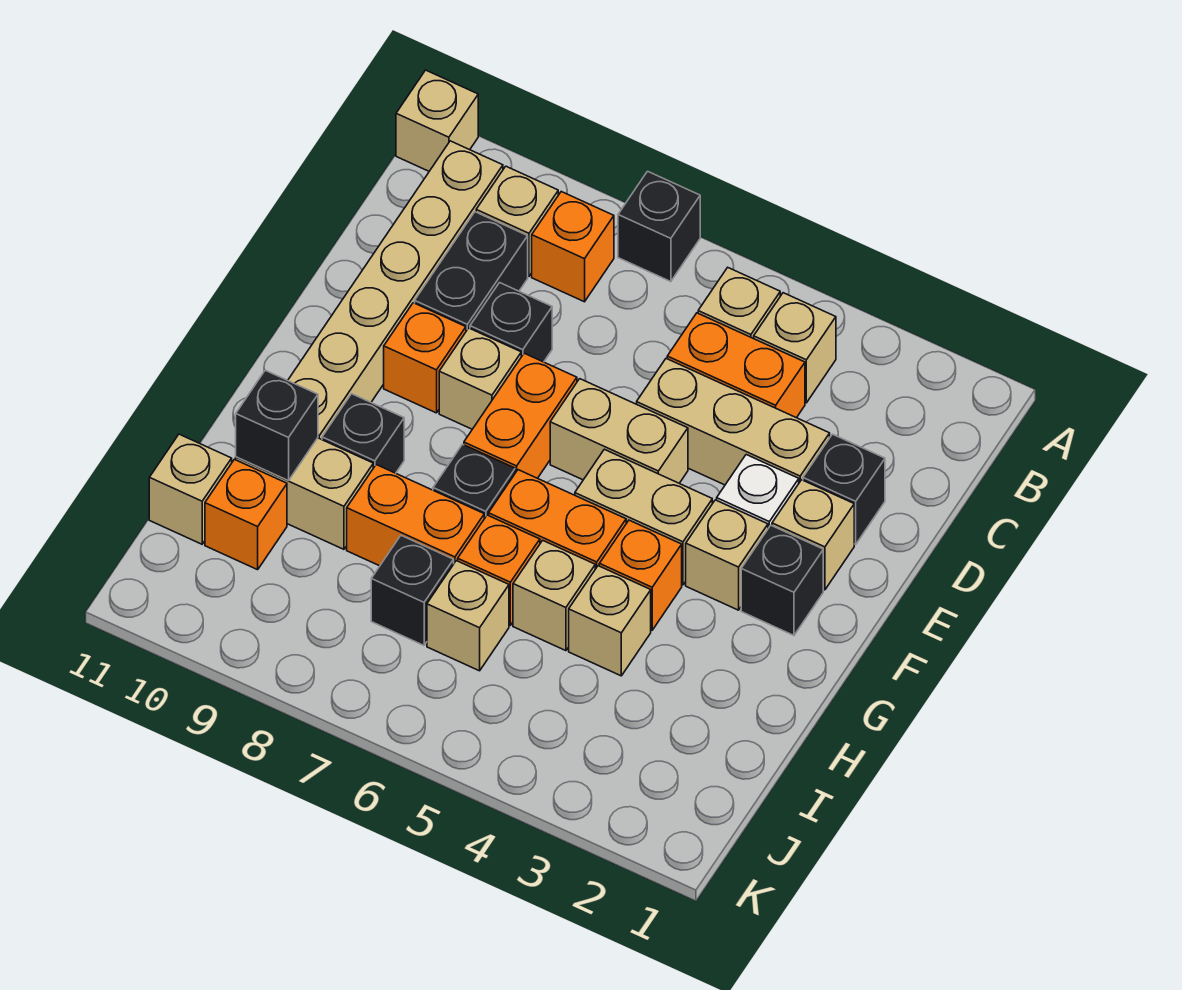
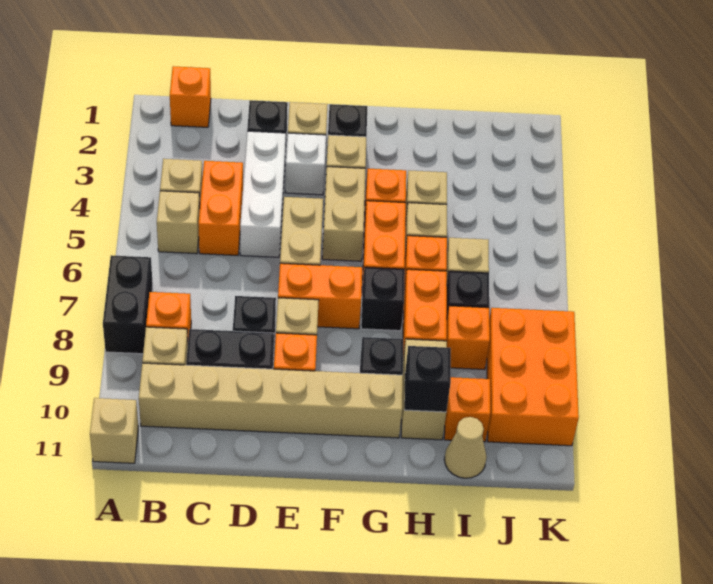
black 1x1 brick [618,171,700,282] -> black 1x2 brick [103,255,153,354]
none -> orange 1x1 brick [170,66,211,127]
tan 1x3 brick [637,359,830,485] -> white 1x3 brick [240,131,286,257]
none -> orange 1x1 brick [446,306,490,370]
tan 1x1 brick [149,434,232,544] -> tan 1x1 cone [444,417,487,478]
none -> orange 2x3 brick [487,308,579,446]

